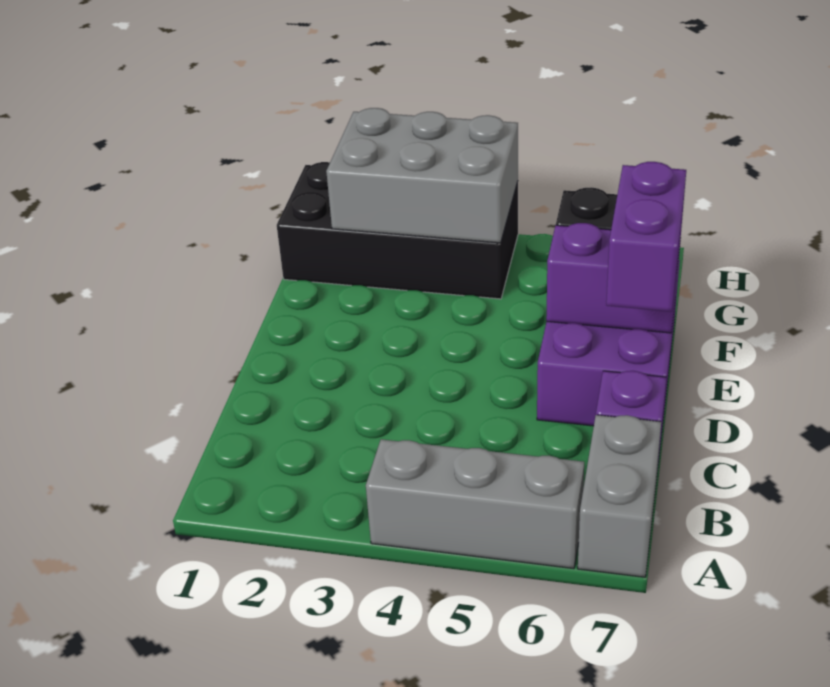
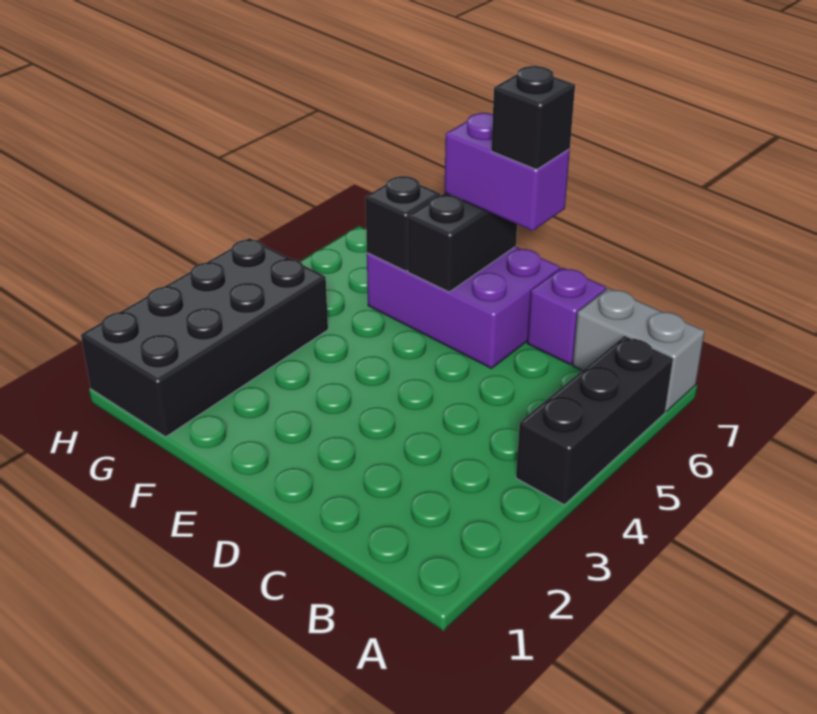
grey 1x3 brick [366,439,584,569] -> black 1x3 brick [516,336,673,505]
none -> black 1x1 brick [491,66,575,170]
purple 1x2 brick [546,223,680,333] -> black 1x2 brick [408,193,517,292]
grey 2x3 brick [326,108,518,243] -> none

